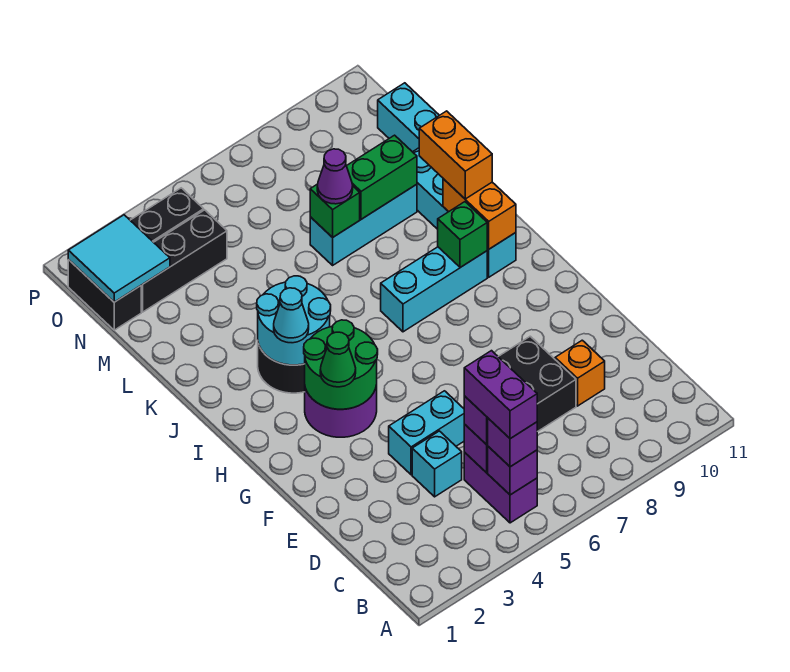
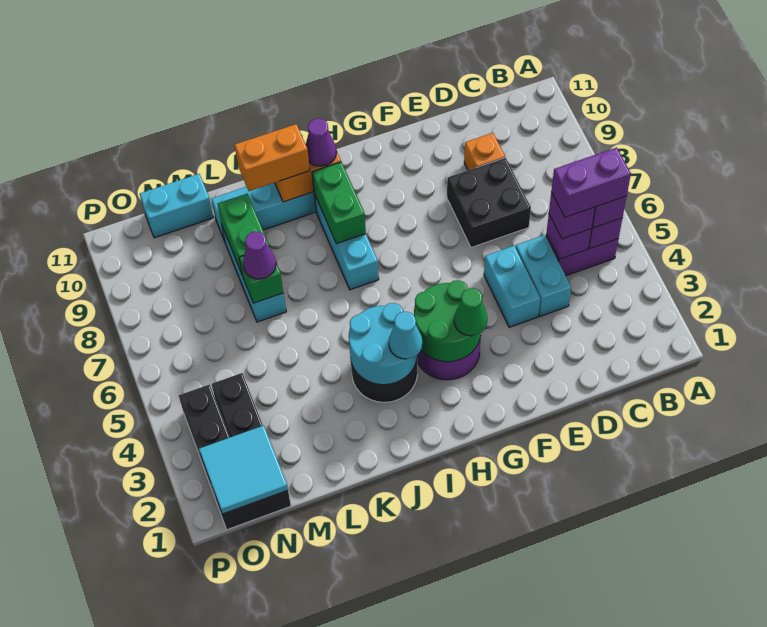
cyan 1x1 brick [412,431,462,497] -> cyan 1x2 brick [516,235,571,316]
green 1x1 brick [438,202,487,268] -> green 1x2 brick [312,162,366,244]
none -> purple 1x1 cone [306,118,336,166]

